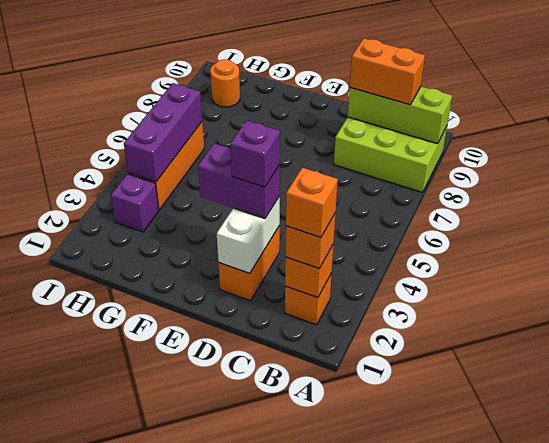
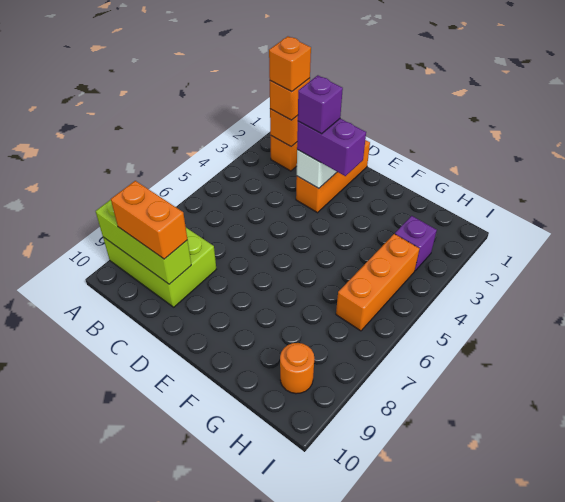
orange 1x2 brick [218,226,280,301] -> orange 1x3 brick [296,140,370,213]
purple 1x3 brick [124,83,202,182] -> none

